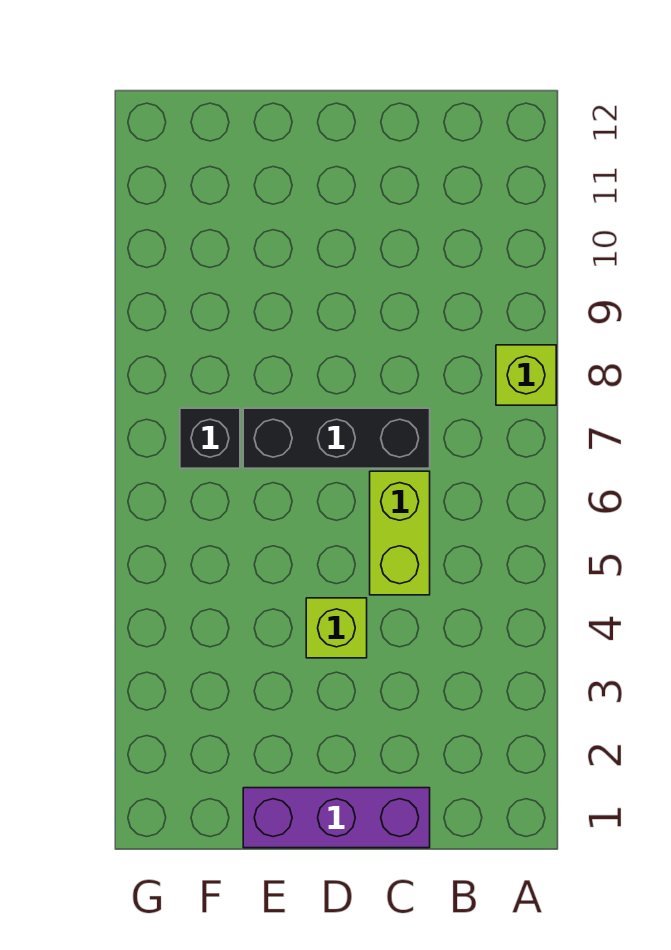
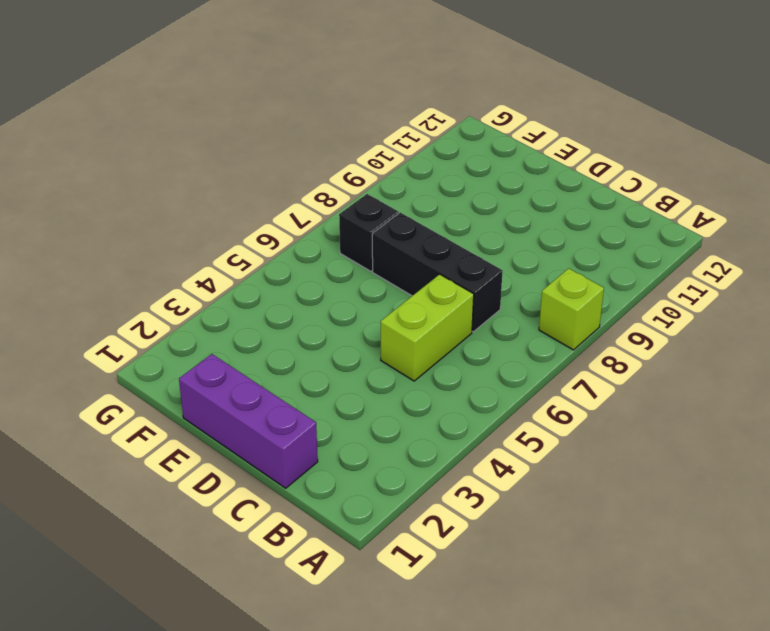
lime 1x1 brick [306,598,367,658] -> none

